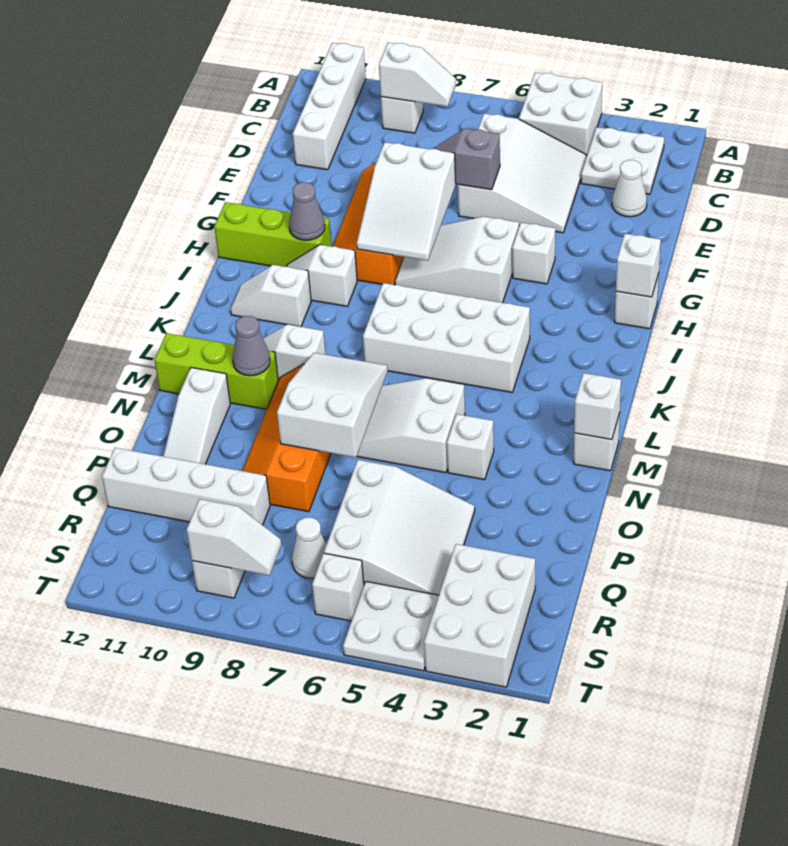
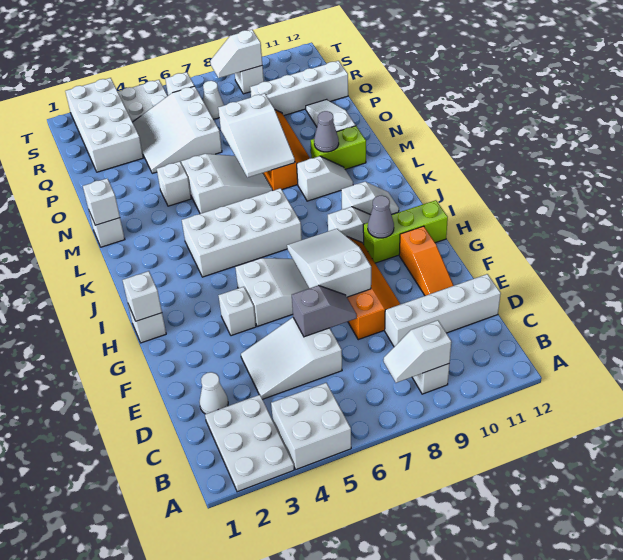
white 1x4 brick [293,43,366,170] -> white 1x4 brick turned to [385,274,501,347]
white 2x2 plate [581,127,664,194] -> white 2x3 plate [205,395,294,492]
white 3x3 slope [458,114,587,233] -> white 2x3 slope [241,318,342,399]
none -> orange 1x3 slope [399,226,454,296]
lime 1x3 brick [154,333,278,409] -> lime 1x2 brick [311,126,366,169]
white 2x3 brick [424,544,535,687] -> white 2x4 brick [65,78,143,172]

